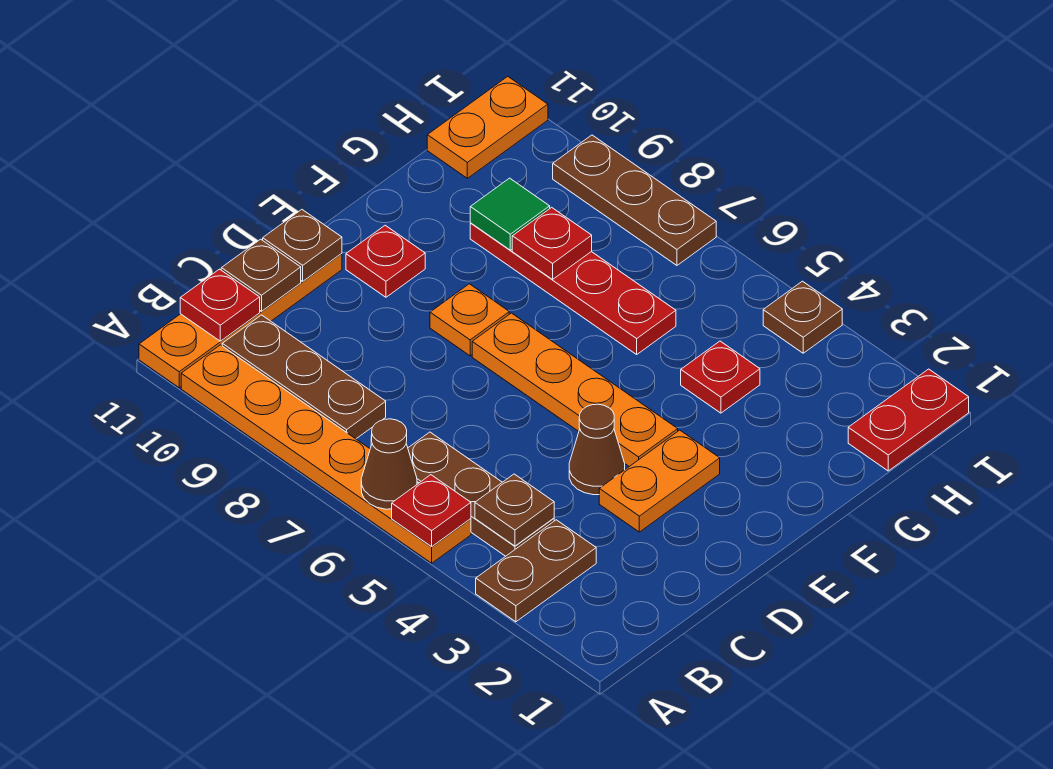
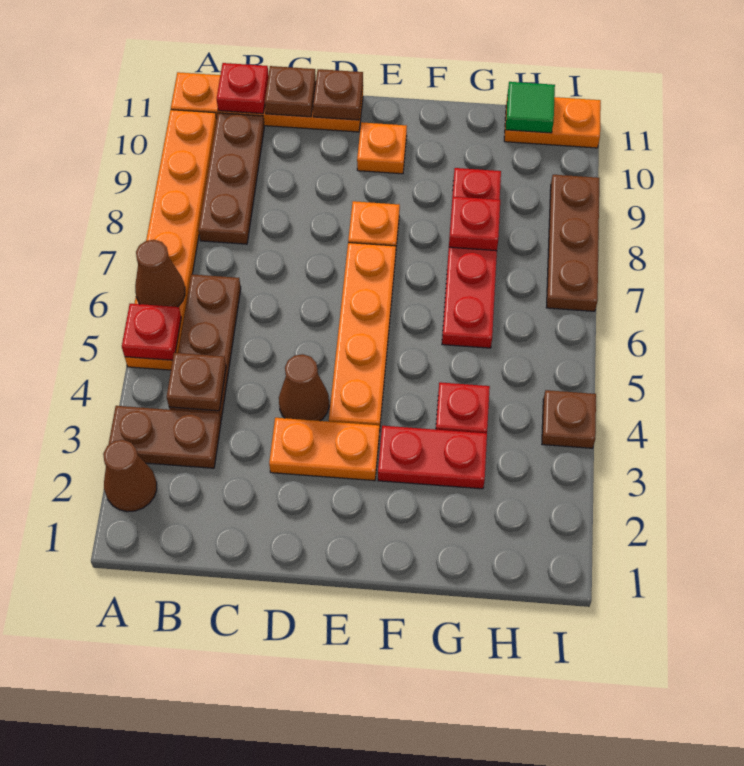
none -> brown 1x1 cone [103,440,157,512]
red 1x1 plate [346,225,425,297] -> orange 1x1 plate [357,122,407,174]
green 1x1 tile [470,178,550,250] -> green 1x1 tile moved to [506,82,555,133]
red 1x2 plate [848,369,969,471] -> red 1x2 plate moved to [378,426,487,489]

